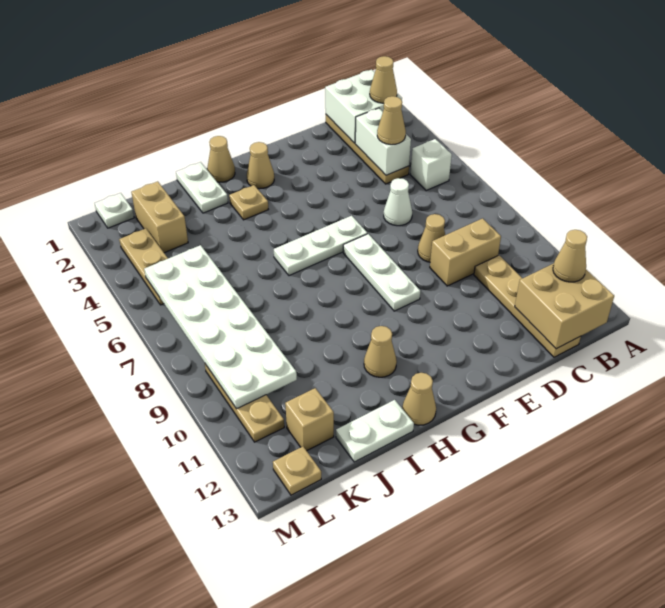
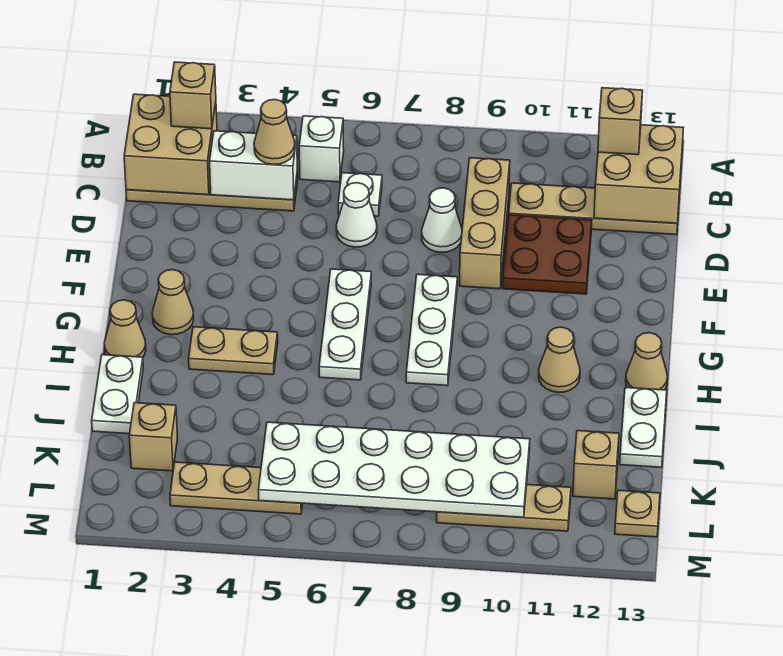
white 2x2 brick [325,70,402,143] -> tan 2x2 brick [124,94,217,195]
tan 1x1 cone [370,56,397,103] -> tan 1x1 brick [170,62,216,129]
tan 1x1 cone [553,230,587,282] -> tan 1x1 brick [598,88,643,155]
tan 1x2 brick [430,218,501,286] -> tan 1x3 brick [460,158,510,289]
tan 1x1 cone [418,214,445,262] -> white 1x1 cone [422,188,462,252]
none -> brown 2x2 plate [503,215,592,294]
white 1x3 plate [343,234,420,311] -> white 1x3 plate turned to [406,274,457,386]
tan 1x1 plate [229,185,268,220] -> tan 1x2 plate [189,327,278,375]
white 1x2 plate [176,162,228,213] -> white 1x2 plate turned to [92,355,143,434]
tan 1x2 brick [131,181,188,253] -> tan 1x1 brick [129,403,178,471]
white 1x1 plate [95,193,134,228] -> white 1x1 plate moved to [338,173,382,216]

